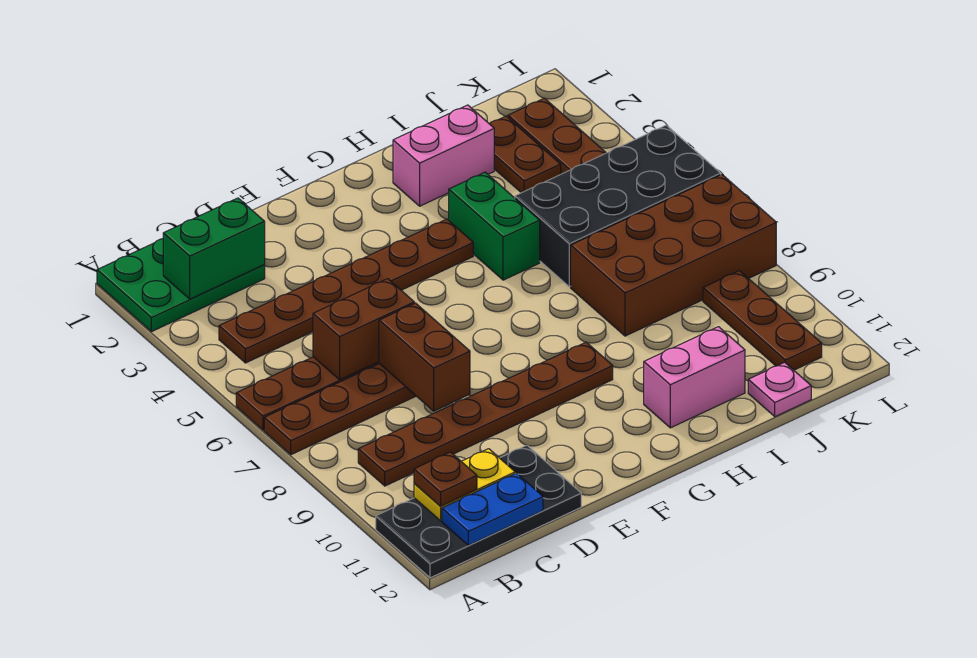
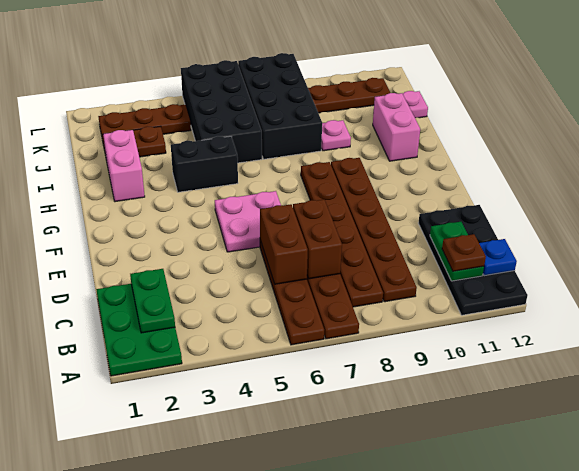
green 1x2 brick [163,198,265,299] -> green 1x2 plate [130,269,175,333]
brown 1x6 plate [219,219,473,363] -> brown 1x6 plate moved to [301,162,383,307]
yellow 1x2 plate [414,449,515,521] -> green 1x2 plate [430,222,484,281]
blue 1x2 plate [442,473,543,545] -> blue 1x1 plate [479,239,517,276]
brown 1x2 brick [379,303,470,411] -> brown 1x2 brick turned to [293,199,342,279]
none -> pink 2x2 plate [215,191,281,252]
green 1x2 brick [449,172,540,280] -> black 1x2 brick [171,136,238,192]
brown 2x4 brick [571,175,776,336] -> black 2x4 brick [238,53,322,159]
none -> pink 1x1 plate [321,120,351,151]

